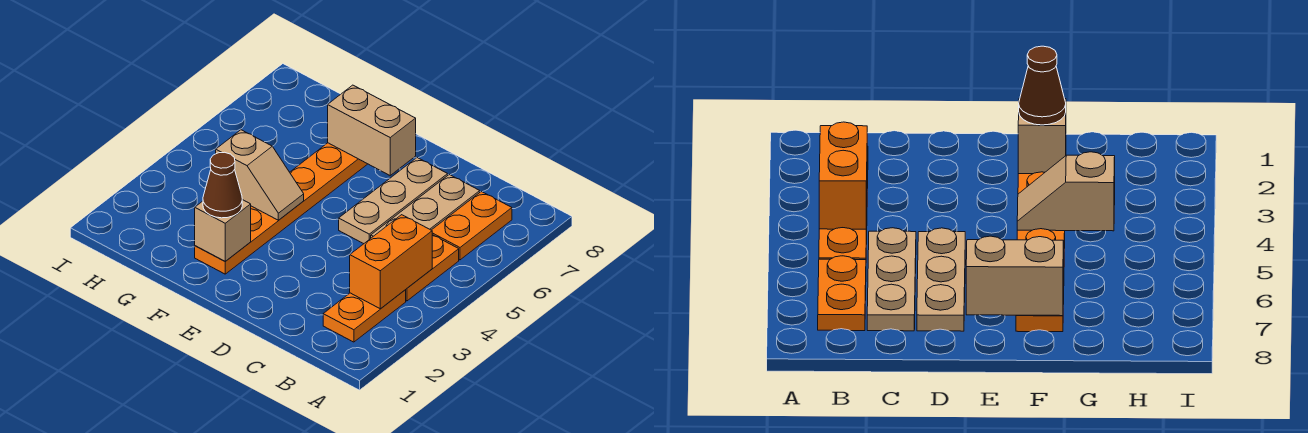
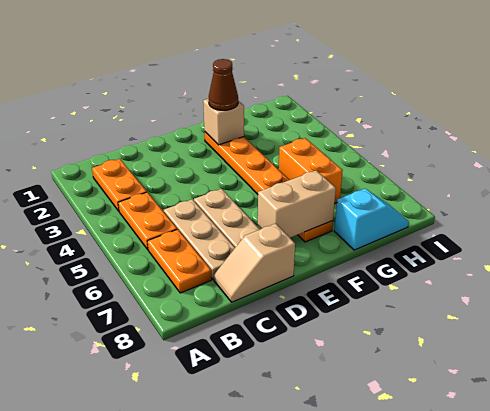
orange 1x2 brick [350,215,432,309] -> orange 1x2 brick moved to [279,138,343,204]
tan 1x2 slope [216,130,304,220] -> tan 1x2 slope moved to [214,224,295,302]
none -> cyan 1x2 slope [334,189,409,250]

